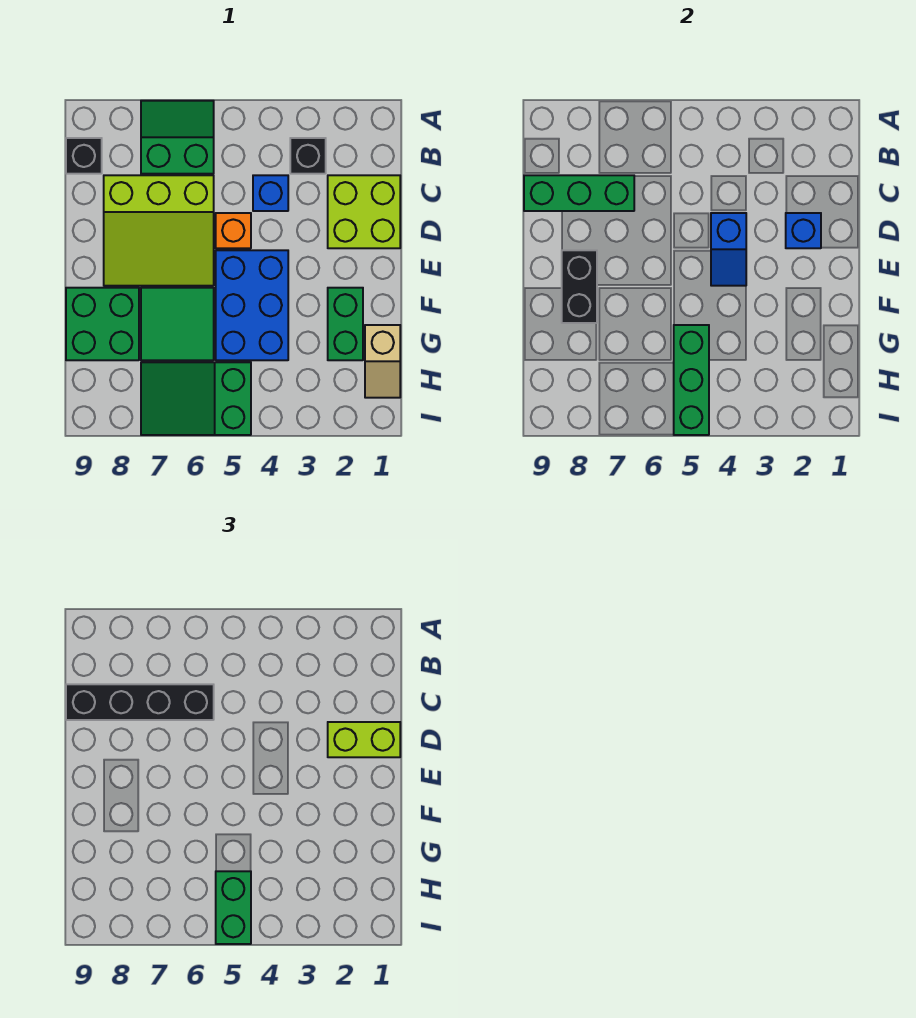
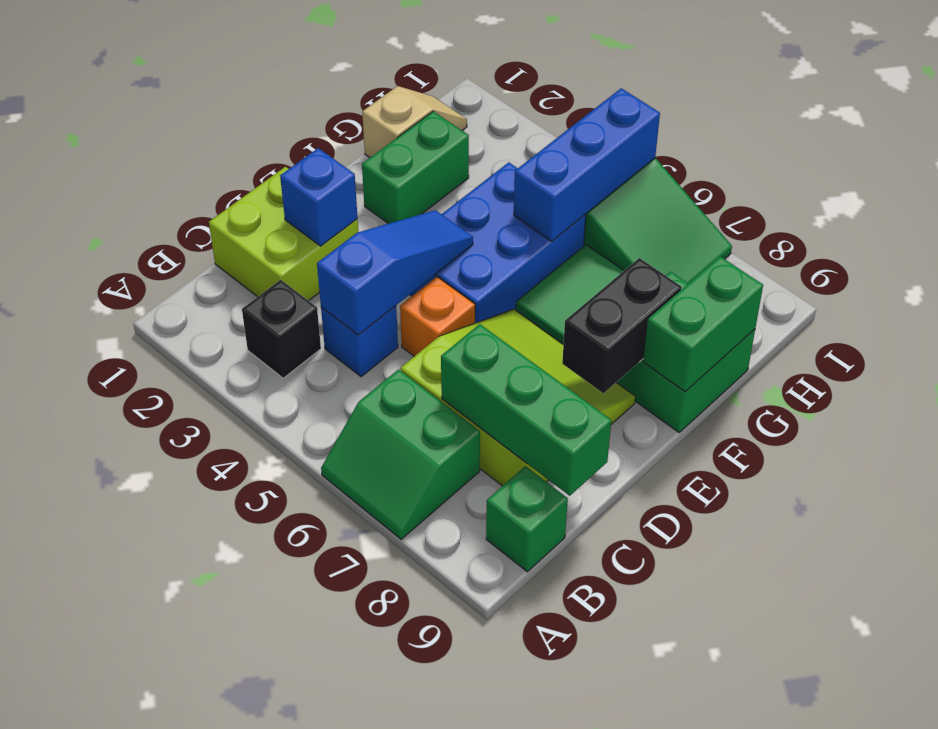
black 1x1 brick [66,138,102,174] -> green 1x1 brick [486,466,568,572]
black 1x4 brick [66,684,214,720] -> none
lime 1x2 brick [328,722,400,757] -> none
blue 1x2 slope [711,213,746,286] -> blue 1x3 slope [317,210,473,335]
green 1x3 brick [674,325,709,435] -> blue 1x3 brick [514,88,660,241]
green 1x2 brick [216,871,251,944] -> green 1x2 brick moved to [643,256,763,392]

